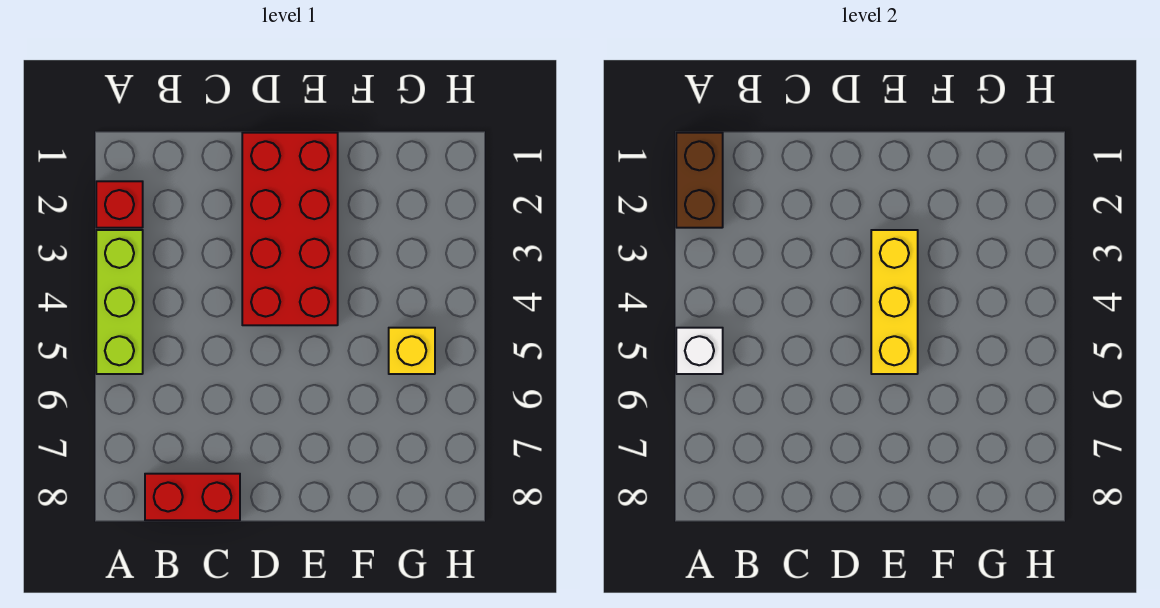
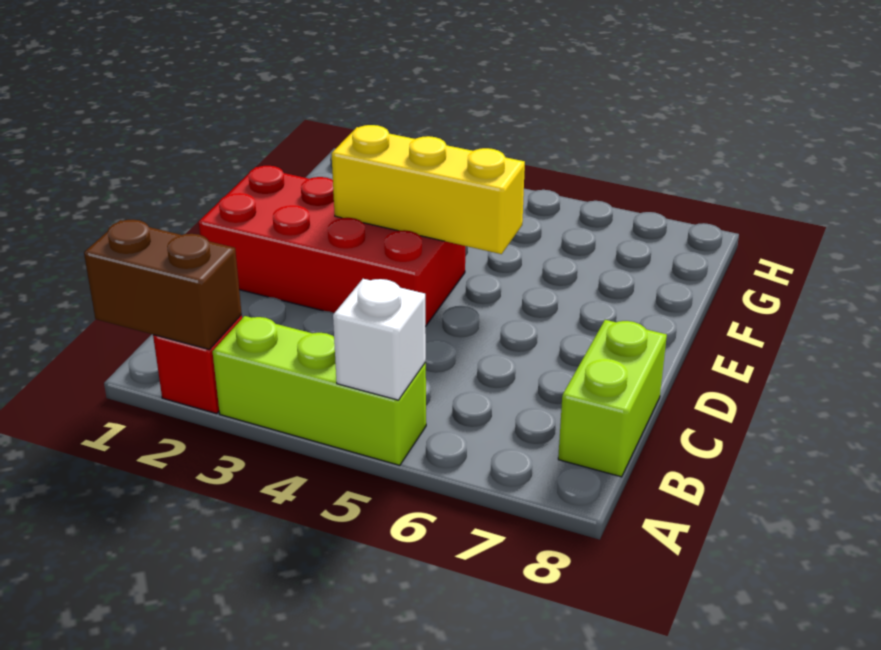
red 1x2 brick [145,474,240,520] -> lime 1x2 brick [558,320,667,477]
yellow 1x1 brick [389,328,435,374] -> none

